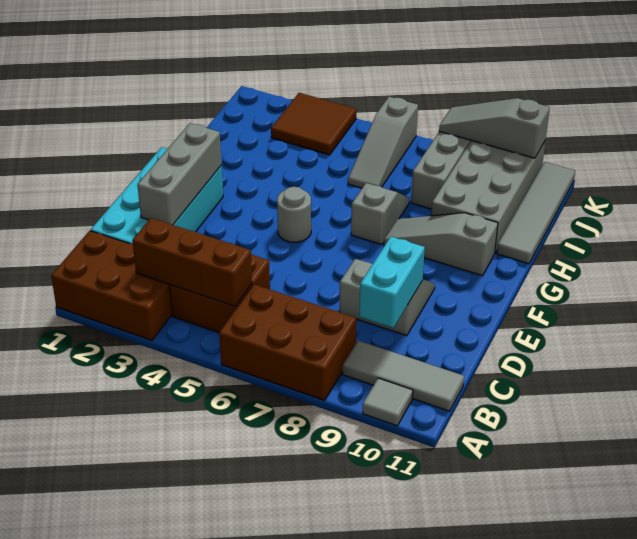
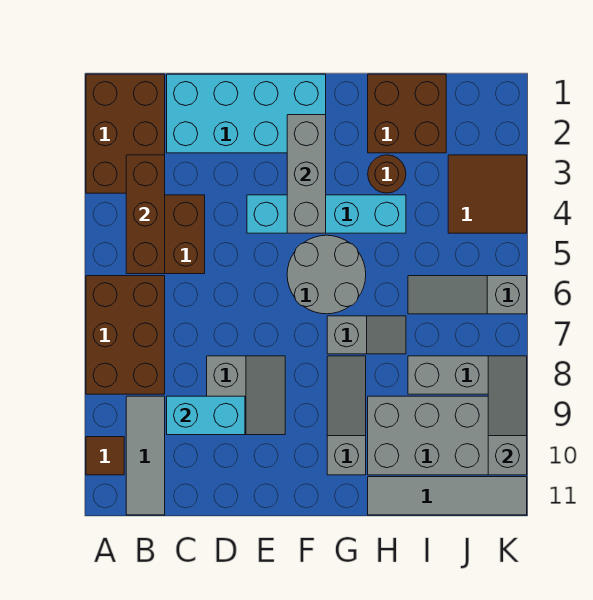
grey 1x1 tile [363,378,413,426] -> brown 1x1 tile [86,437,124,475]
grey 1x3 brick [137,123,221,225] -> grey 1x3 brick turned to [287,115,326,233]
none -> cyan 1x4 brick [247,195,406,233]
grey 1x1 round brick [277,187,311,242] -> grey 2x2 round brick [287,235,366,314]
none -> brown 2x2 brick [368,74,446,153]
none -> brown 1x1 round brick [368,155,406,193]

